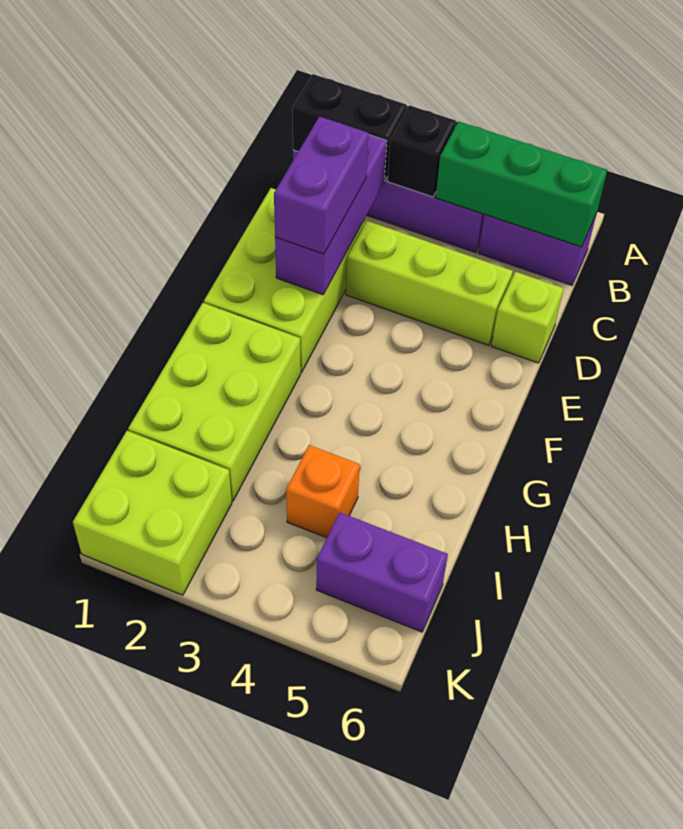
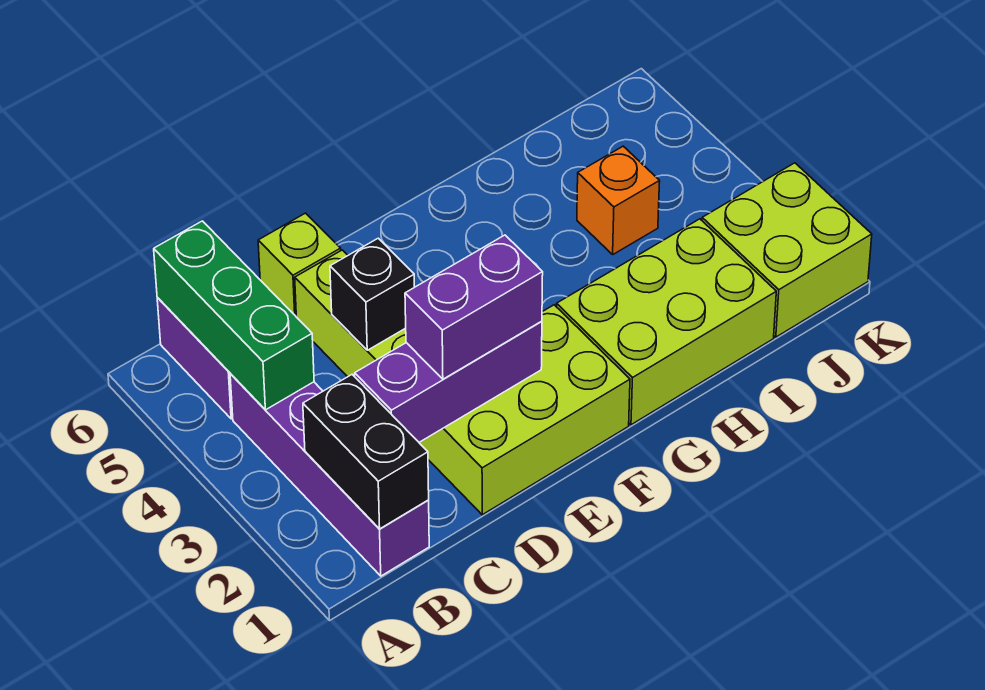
black 1x1 brick [387,105,456,197] -> black 1x1 brick moved to [330,238,414,350]
purple 1x2 brick [316,513,448,632] -> none

